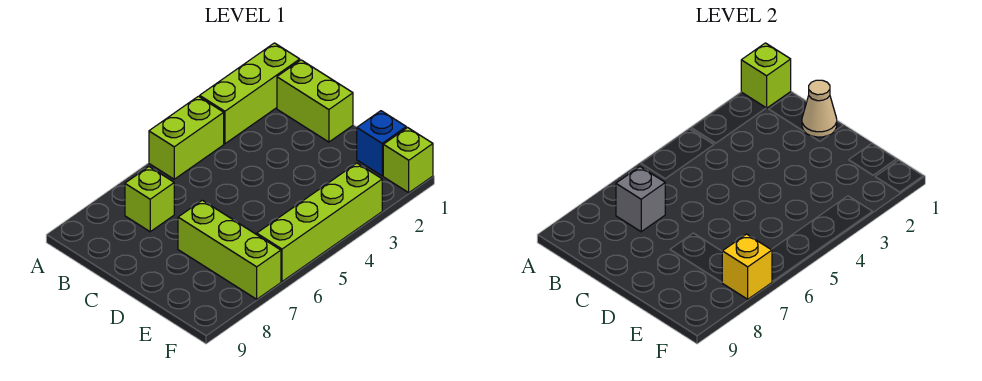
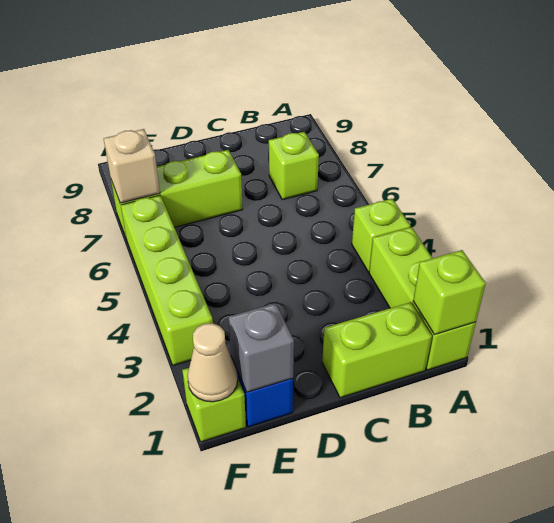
lime 1x2 brick [149,96,224,179] -> lime 1x1 brick [352,199,410,272]
grey 1x1 brick [616,167,665,232] -> grey 1x1 brick moved to [229,303,294,392]
tan 1x1 cone [802,80,837,137] -> tan 1x1 cone moved to [188,323,238,402]
yellow 1x1 brick [722,234,772,299] -> tan 1x1 brick [104,129,160,203]

